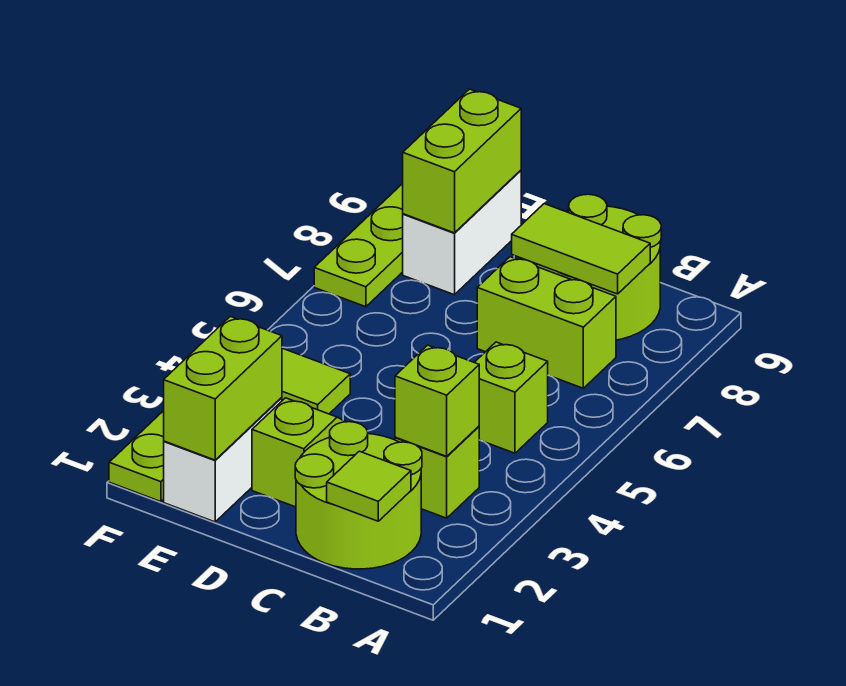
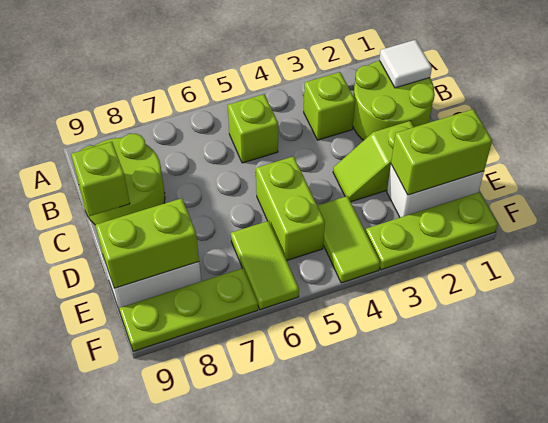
lime 1x1 tile [327,451,411,521] -> white 1x1 tile [379,40,432,88]
lime 1x1 brick [395,345,479,456] -> lime 1x1 brick moved to [71,142,130,216]
lime 1x2 brick [477,257,616,388] -> lime 1x2 brick moved to [256,156,325,260]
lime 1x2 tile [512,204,650,294] -> lime 1x2 tile moved to [231,221,299,310]

